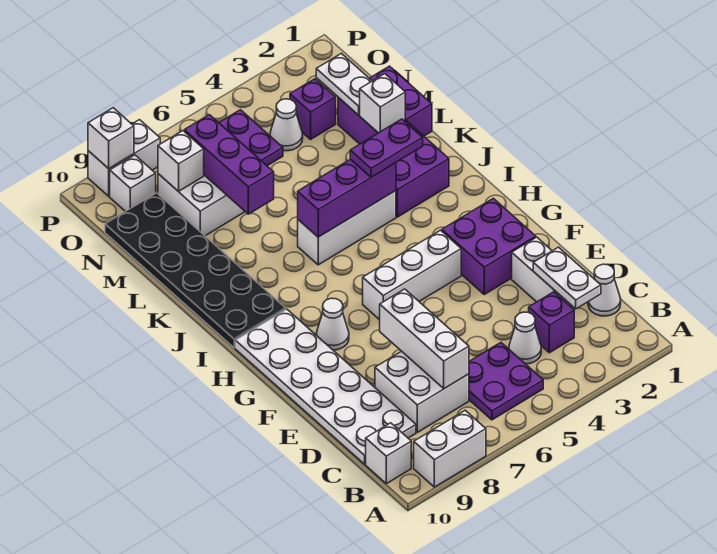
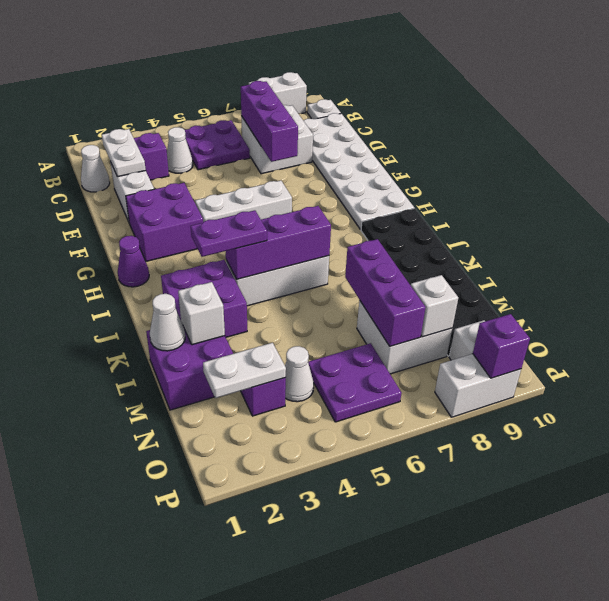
white 1x1 brick [366,423,411,484] -> white 1x1 plate [307,99,341,119]
white 1x3 brick [380,289,469,389] -> purple 1x3 brick [241,81,298,162]
white 1x1 cone [317,298,349,350] -> white 1x1 cone moved to [150,294,185,351]
none -> purple 1x1 cone [118,236,149,287]
white 1x2 plate [316,53,372,115] -> white 1x2 plate turned to [203,343,286,398]
white 1x1 brick [88,108,134,169] -> purple 1x1 brick [473,314,530,378]

